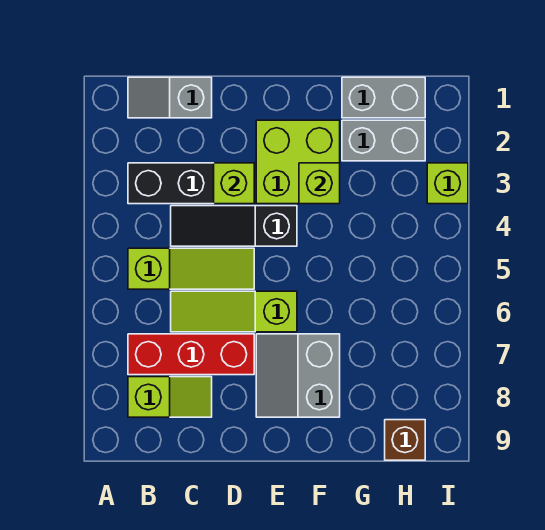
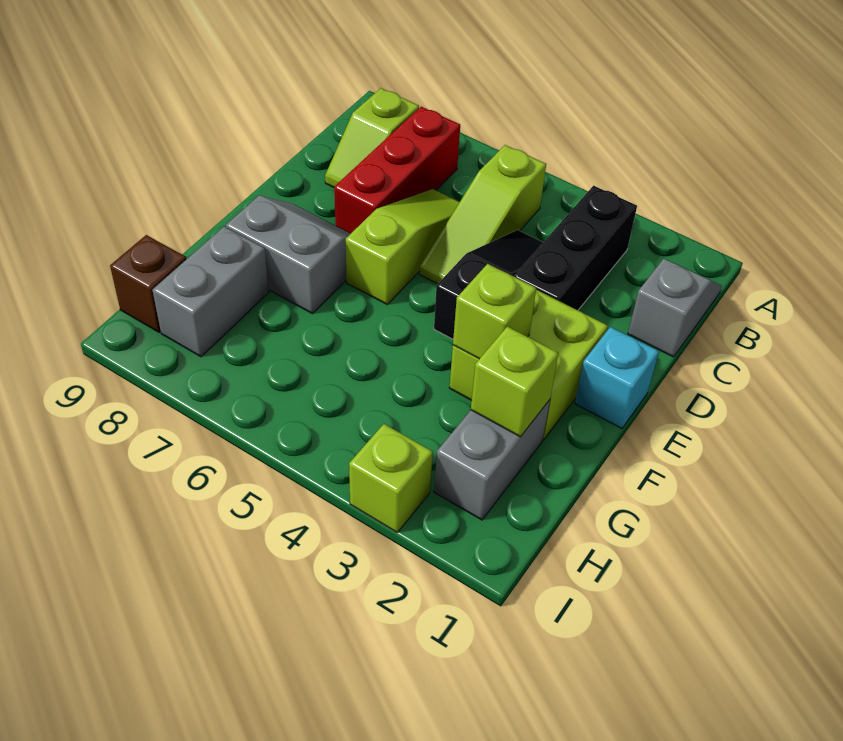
lime 1x1 brick [214,163,254,204] -> lime 1x1 brick moved to [471,326,558,437]
none -> cyan 1x1 brick [575,327,659,428]
grey 1x2 brick [342,77,425,118] -> grey 1x2 brick moved to [153,226,269,357]

